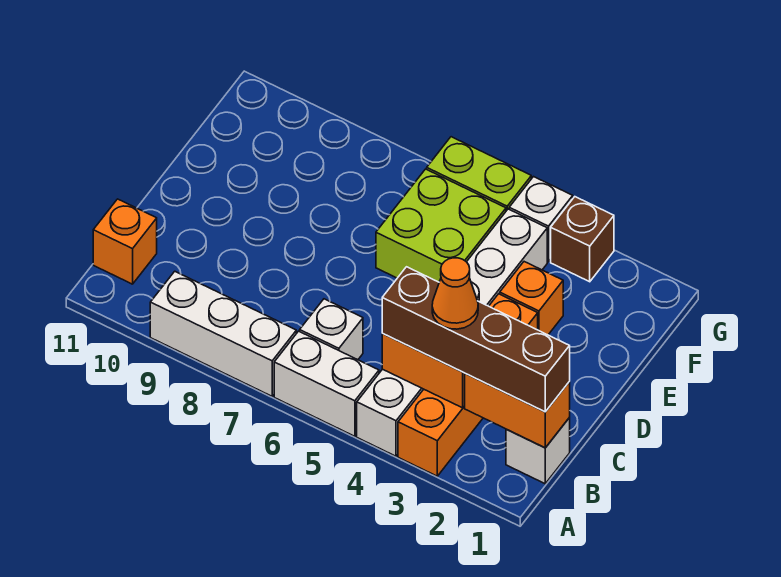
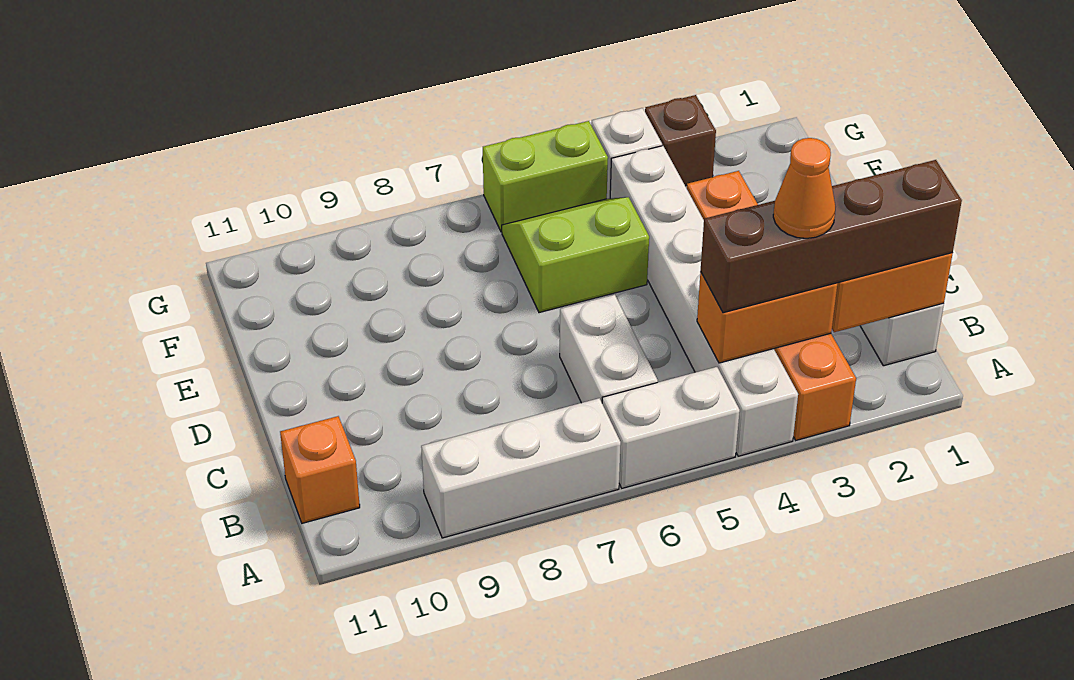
white 1x1 brick [300,299,363,360] -> white 1x2 brick [560,295,658,403]
lime 2x2 brick [376,169,506,282] -> lime 2x2 slope [502,197,649,313]

